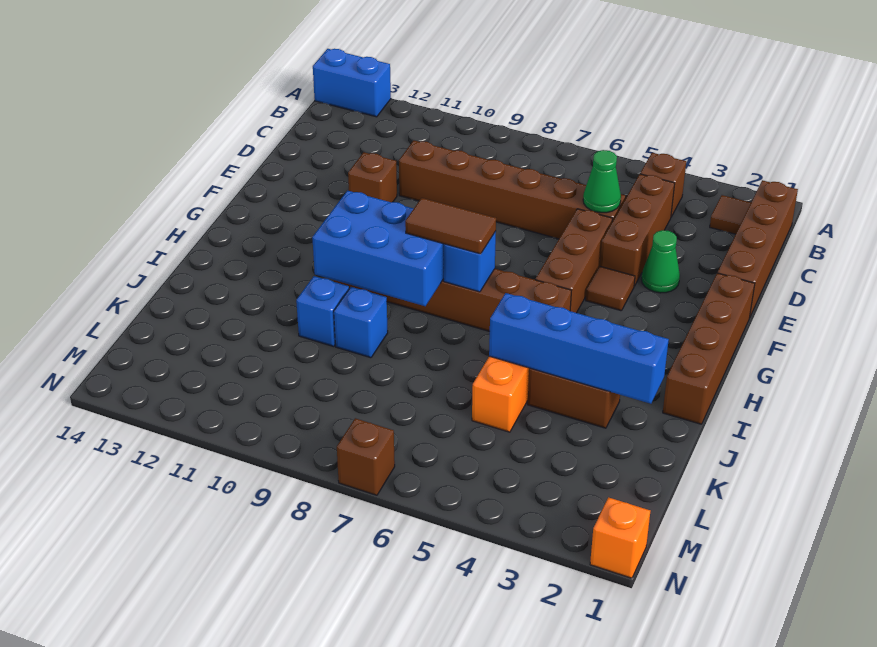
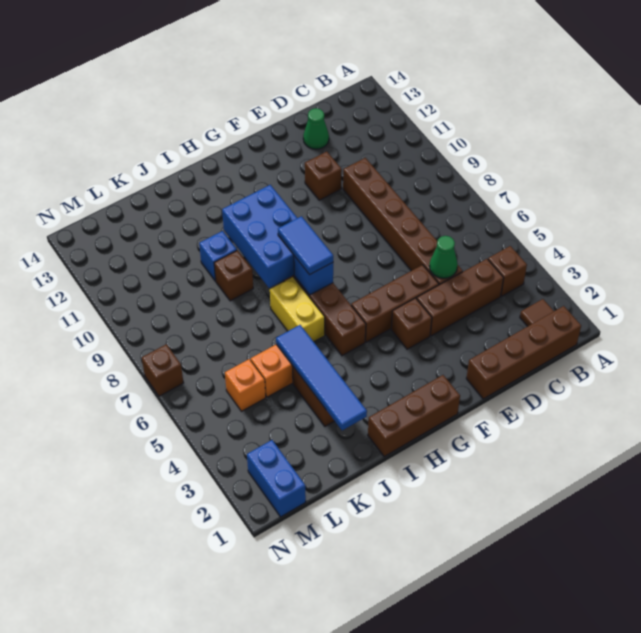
blue 1x2 brick [313,49,391,117] -> blue 1x2 brick moved to [247,440,306,517]
green 1x1 cone [641,230,680,293] -> green 1x1 cone moved to [303,108,329,149]
brown 1x4 brick [663,273,755,424] -> brown 1x3 brick [368,375,460,457]
brown 1x1 tile [586,266,635,311] -> brown 1x1 brick [391,298,432,349]
brown 1x2 tile [405,198,496,254] -> blue 1x2 tile [278,216,333,275]
none -> yellow 1x2 brick [270,277,325,342]
blue 1x4 brick [489,293,669,404] -> blue 1x4 tile [276,325,367,430]
blue 1x1 brick [334,287,388,358] -> brown 1x1 brick [214,250,253,301]
orange 1x1 brick [590,497,650,578] -> orange 1x1 brick moved to [225,359,266,411]

